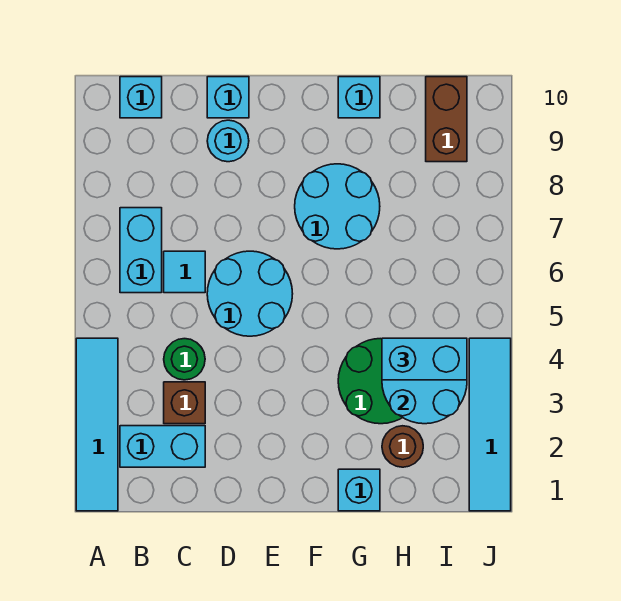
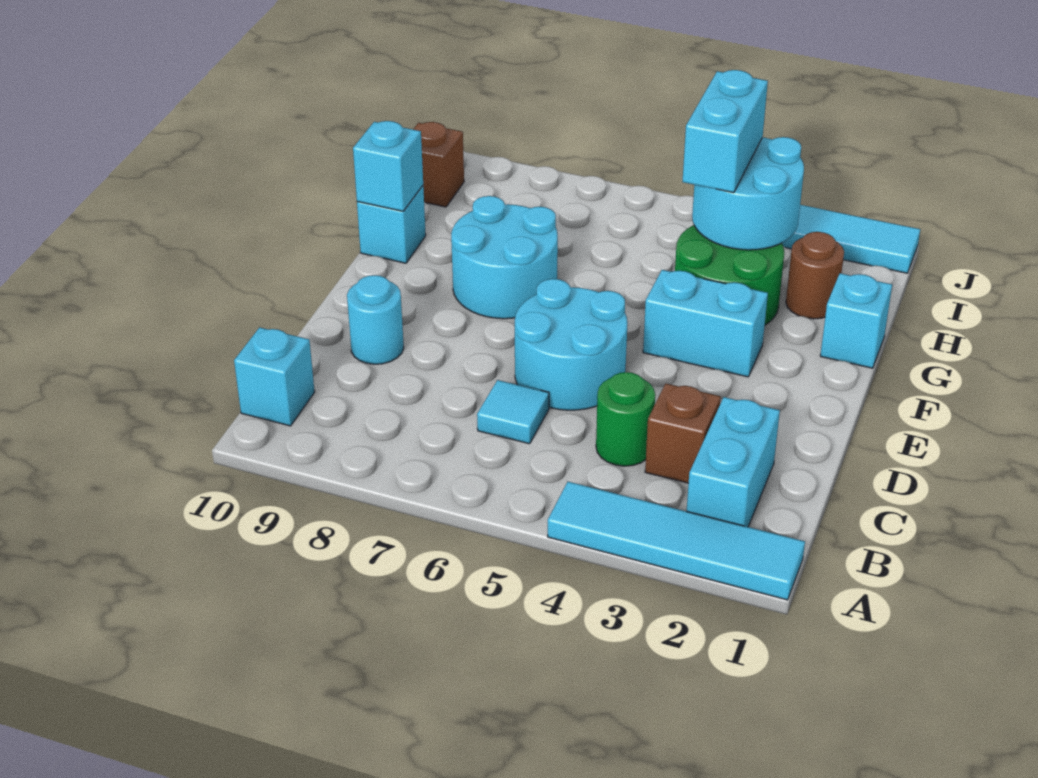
cyan 1x2 brick [120,208,162,293] -> cyan 1x2 brick moved to [643,270,768,377]
cyan 1x1 brick [207,77,249,118] -> cyan 1x1 brick moved to [353,121,423,211]
brown 1x2 brick [426,77,467,162] -> brown 1x1 brick [413,122,464,207]

